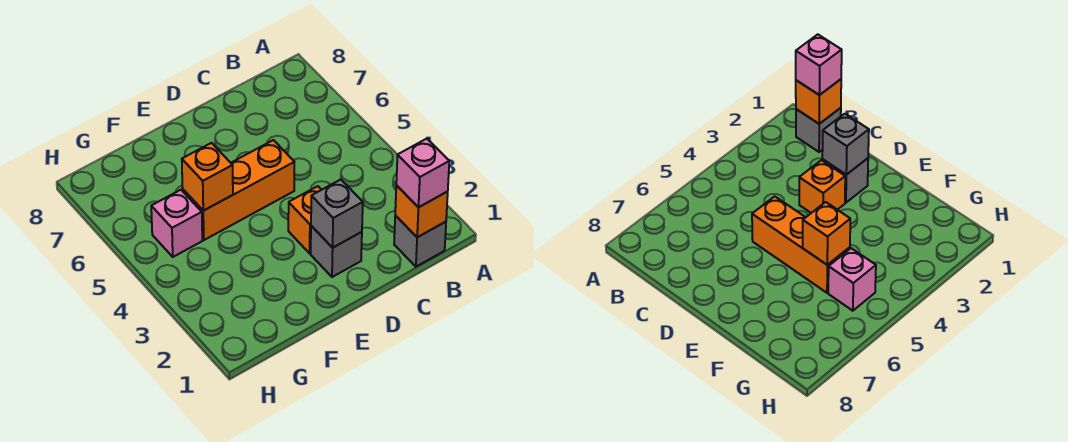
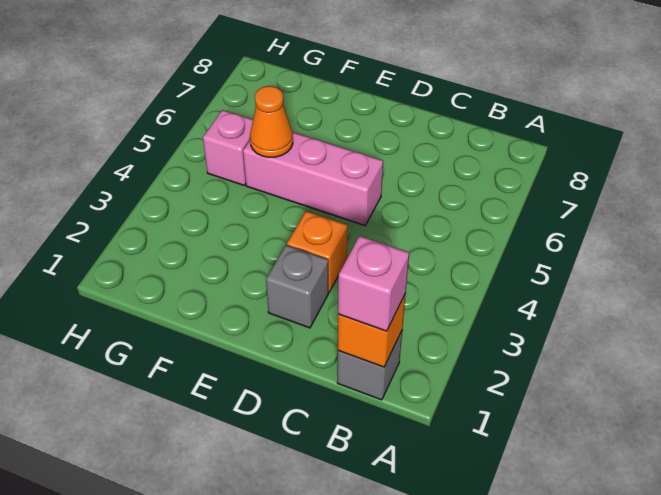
grey 1x1 brick [311,180,363,248] -> none
orange 1x3 brick [183,140,294,240] -> pink 1x3 brick [243,132,383,226]
orange 1x1 brick [182,143,233,211] -> orange 1x1 cone [250,86,293,157]

